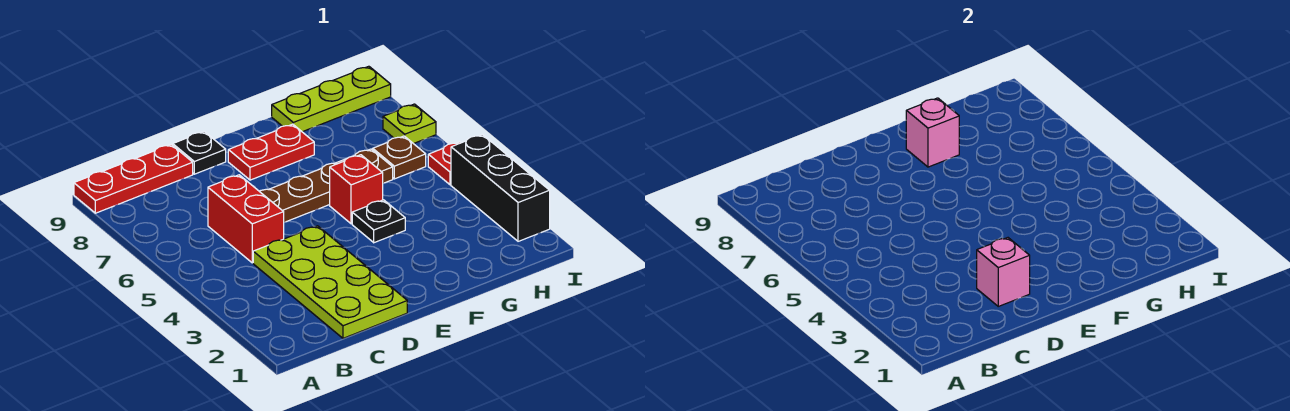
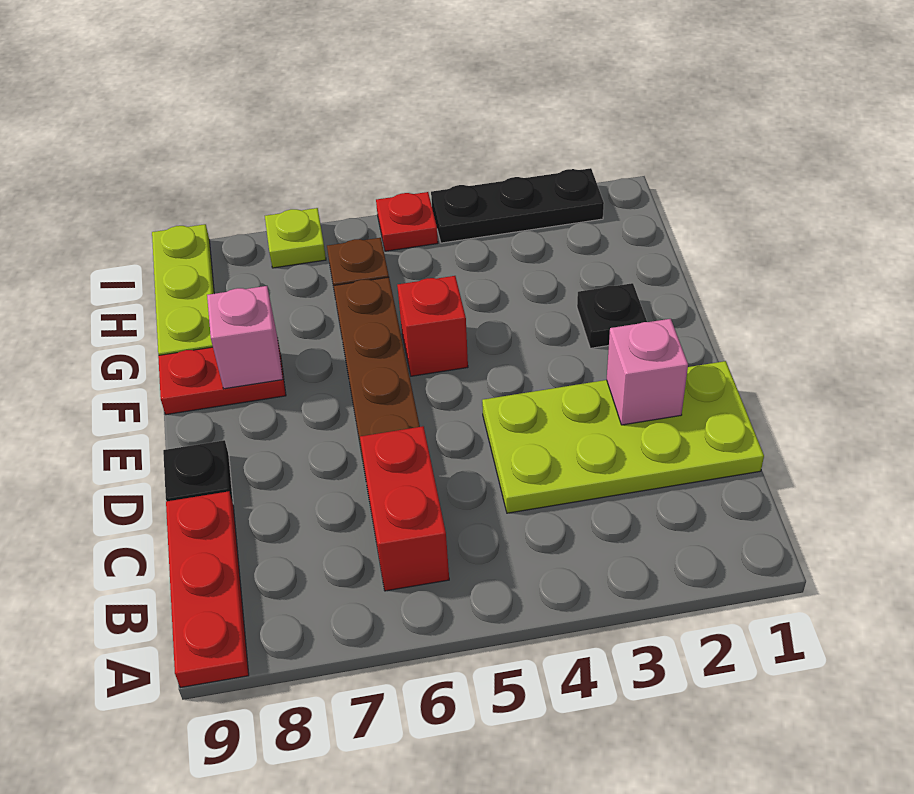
red 1x2 brick [208,175,284,263] -> red 1x2 brick turned to [360,426,449,591]
red 1x2 plate [228,124,314,180] -> red 1x2 plate turned to [158,343,286,415]
black 1x1 plate [352,200,405,243] -> black 1x1 plate moved to [577,283,647,348]
black 1x3 brick [451,135,550,241] -> black 1x3 plate [431,168,604,243]

